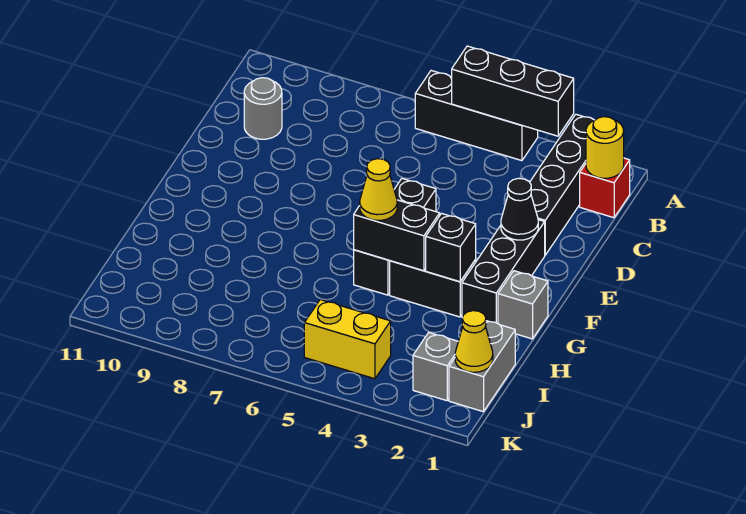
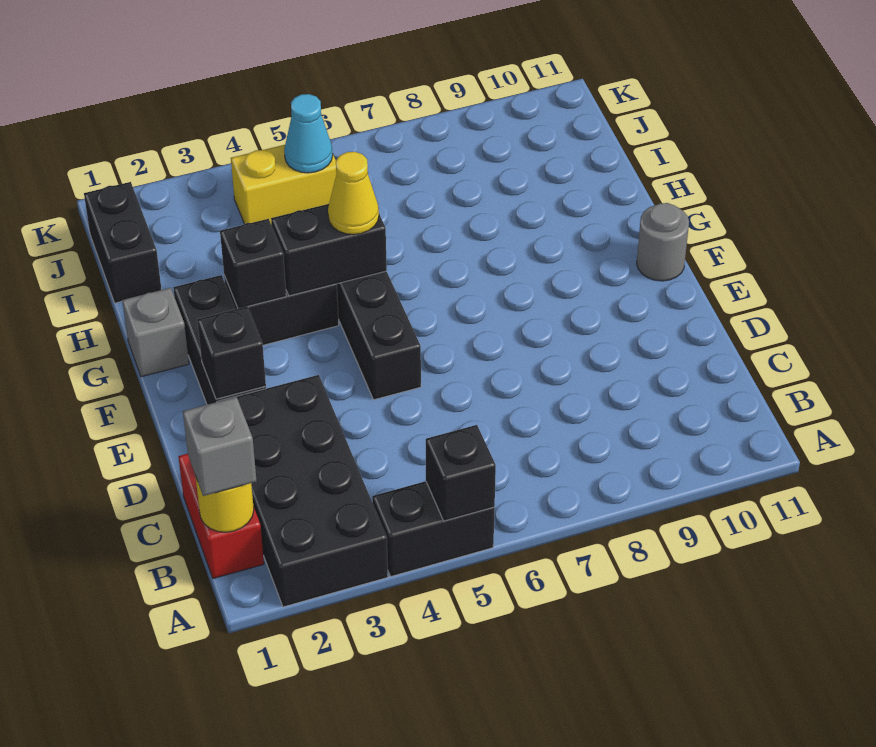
black 1x4 brick [530,114,594,255] -> black 2x4 brick [217,375,388,607]
black 1x3 brick [452,46,574,136] -> black 1x1 brick [426,425,496,521]
black 1x3 brick [415,71,538,161] -> black 1x2 brick [372,481,495,576]
red 1x1 brick [580,158,630,218] -> red 1x2 brick [178,454,264,579]
grey 1x1 round brick [244,78,282,139] -> grey 1x1 round brick moved to [637,203,689,281]
black 1x1 cone [501,178,538,240] -> black 1x1 brick [197,306,266,399]
grey 1x2 brick [449,321,515,412] -> black 1x2 brick [84,182,162,303]
yellow 1x1 cone [455,311,493,372] -> none
grey 1x1 brick [413,333,458,401] -> grey 1x1 brick moved to [183,397,256,496]
none -> cyan 1x1 cone [284,94,333,173]

